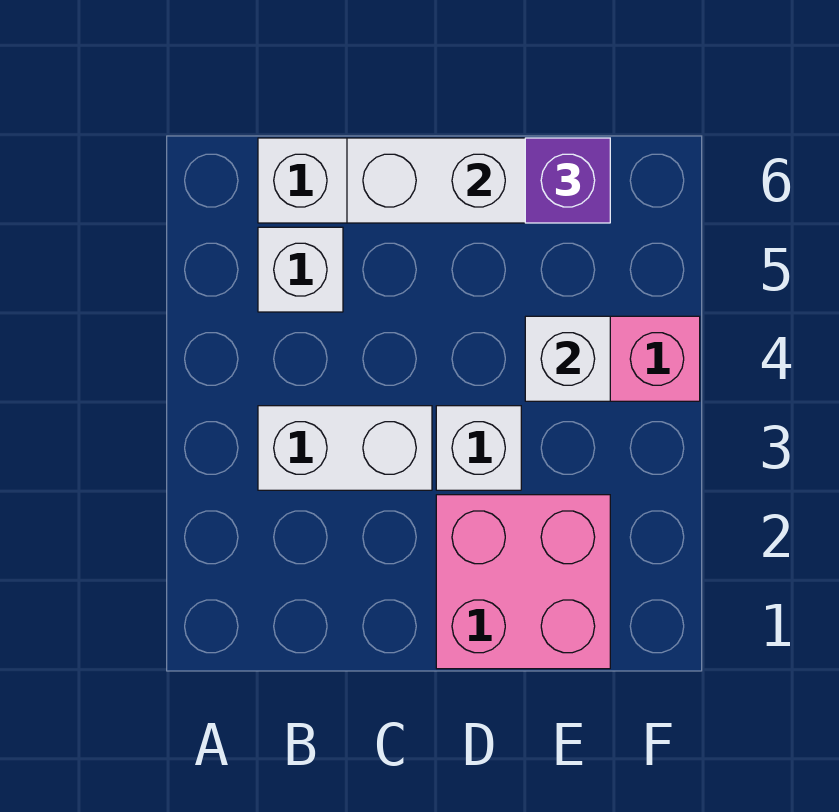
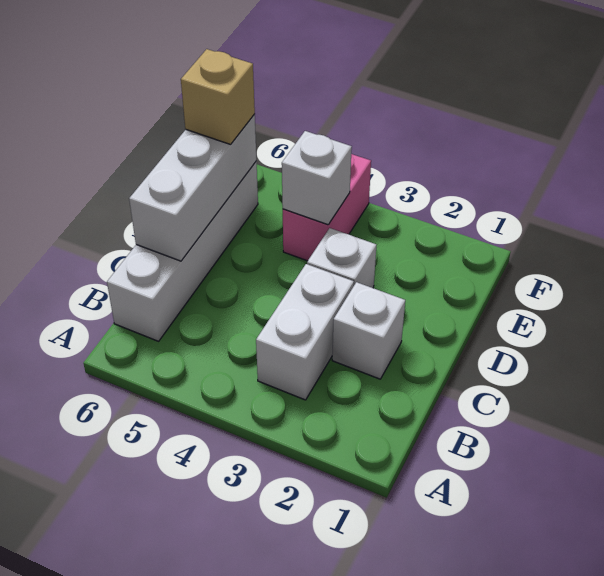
white 1x1 brick [258,227,343,312] -> white 1x1 brick moved to [332,282,405,379]
pink 2x2 brick [436,495,610,669] -> none
purple 1x1 brick [525,138,610,223] -> tan 1x1 brick [181,49,255,144]

